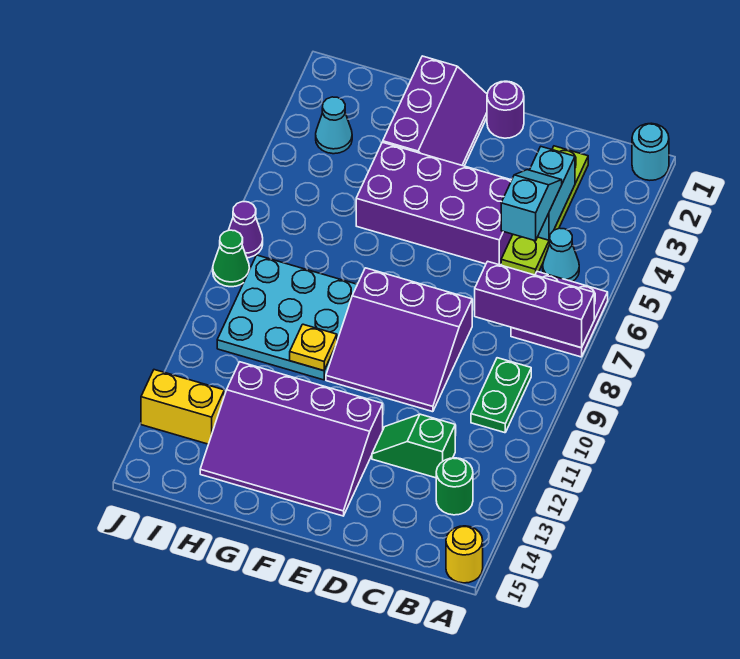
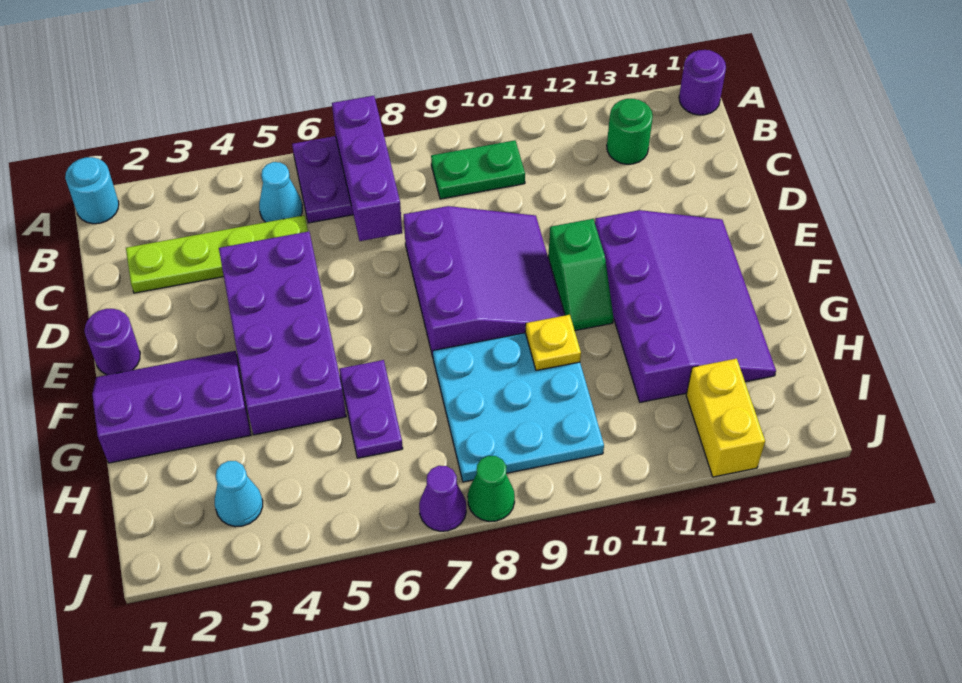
yellow 1x1 round brick [446,526,483,583] -> purple 1x1 round brick [679,50,726,115]
cyan 1x2 brick [530,147,575,240] -> none
cyan 1x2 slope [501,170,562,241] -> none
green 1x2 slope [372,414,455,478] -> green 1x2 slope moved to [548,219,614,331]
none -> purple 1x2 plate [339,360,403,458]

